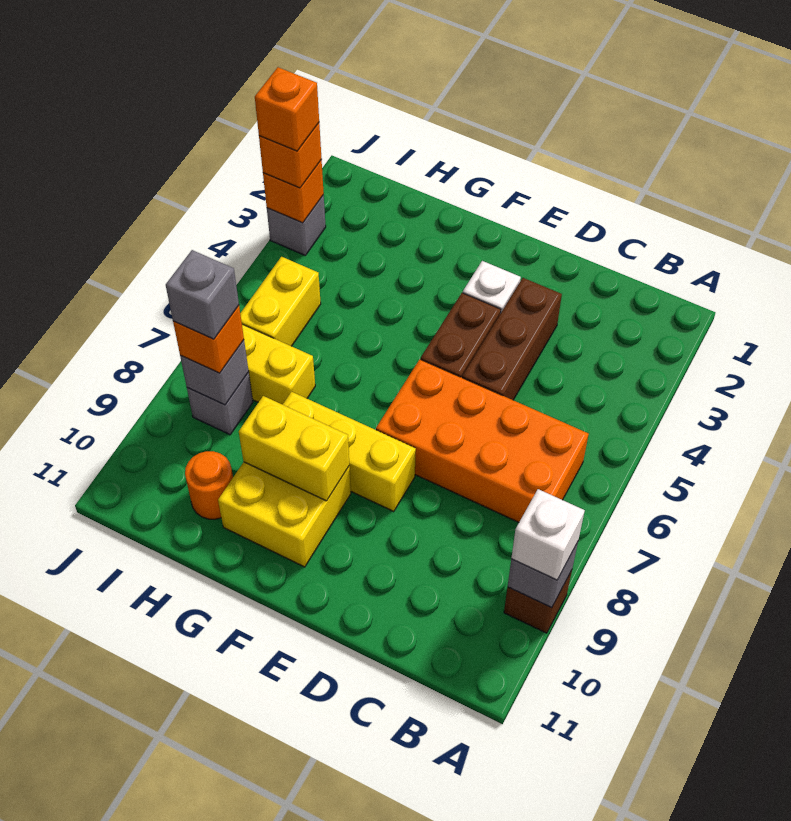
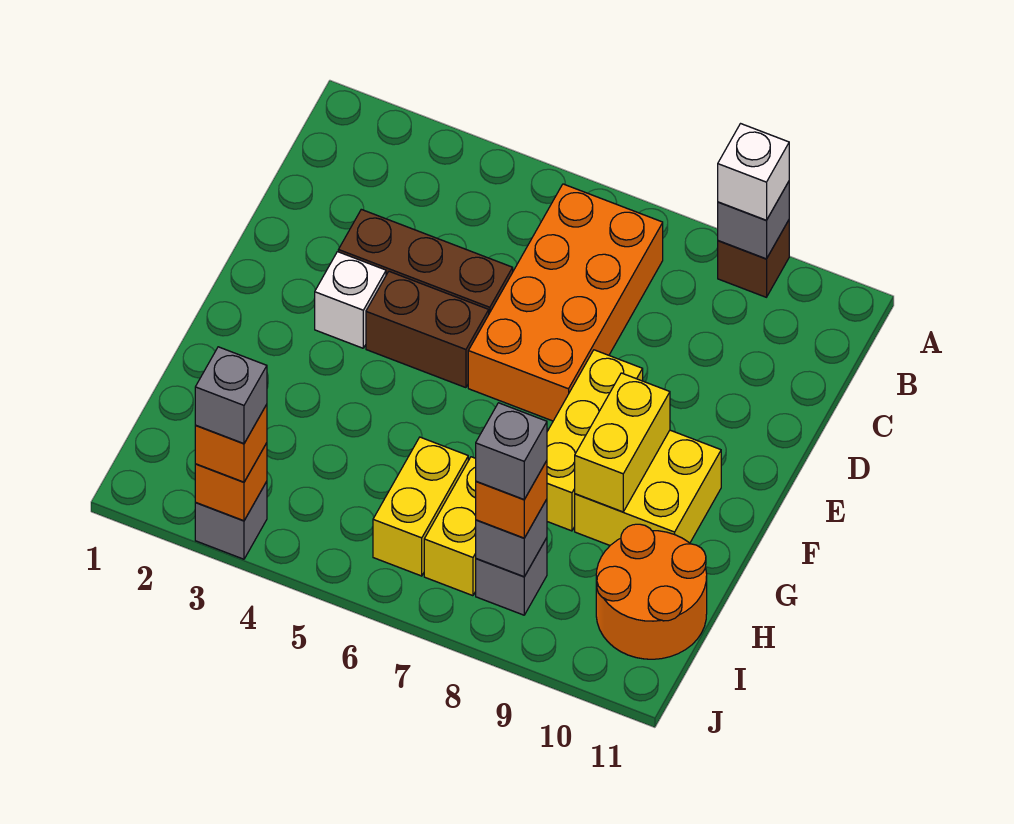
orange 1x1 round brick [185,451,233,519] -> orange 2x2 round brick [596,524,707,659]
yellow 1x2 brick [240,257,321,346] -> yellow 1x2 brick turned to [373,437,468,576]
orange 1x1 brick [255,67,319,151] -> grey 1x1 brick [195,347,267,444]

